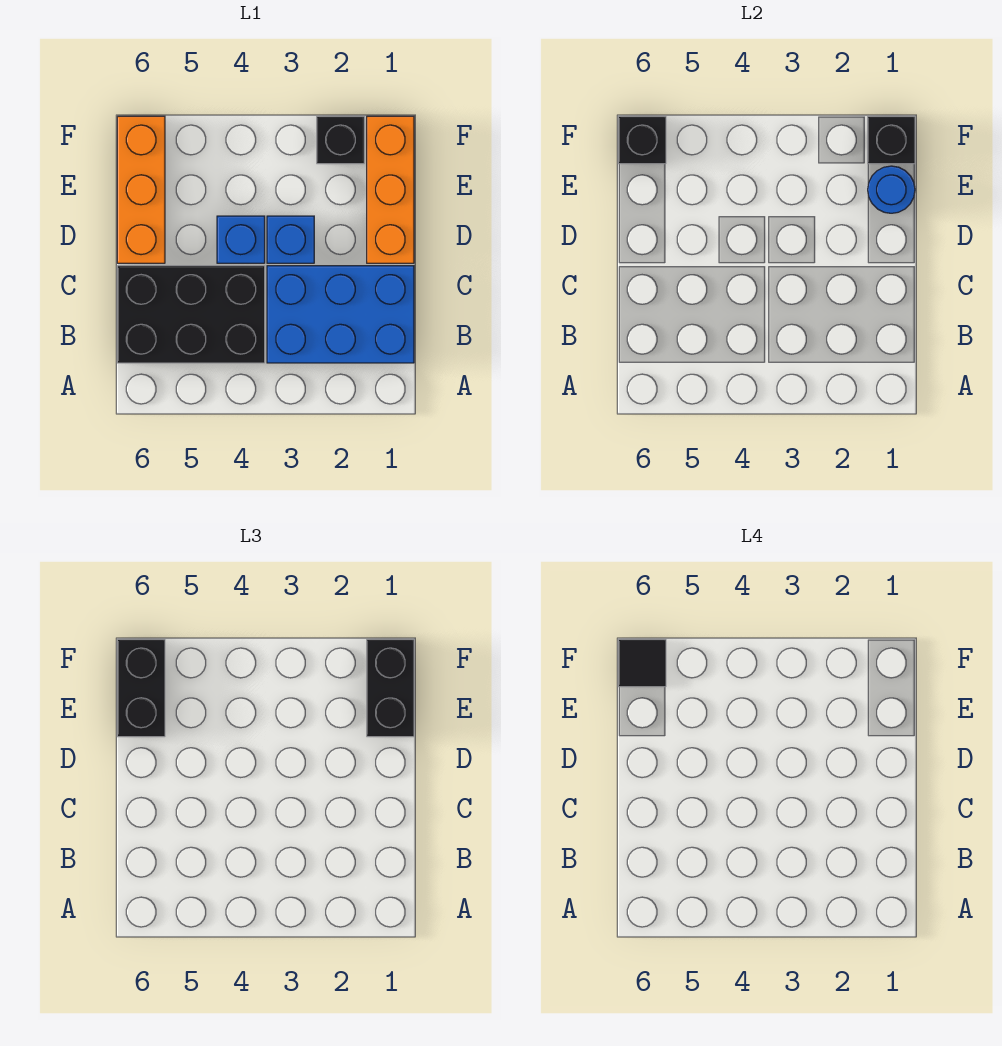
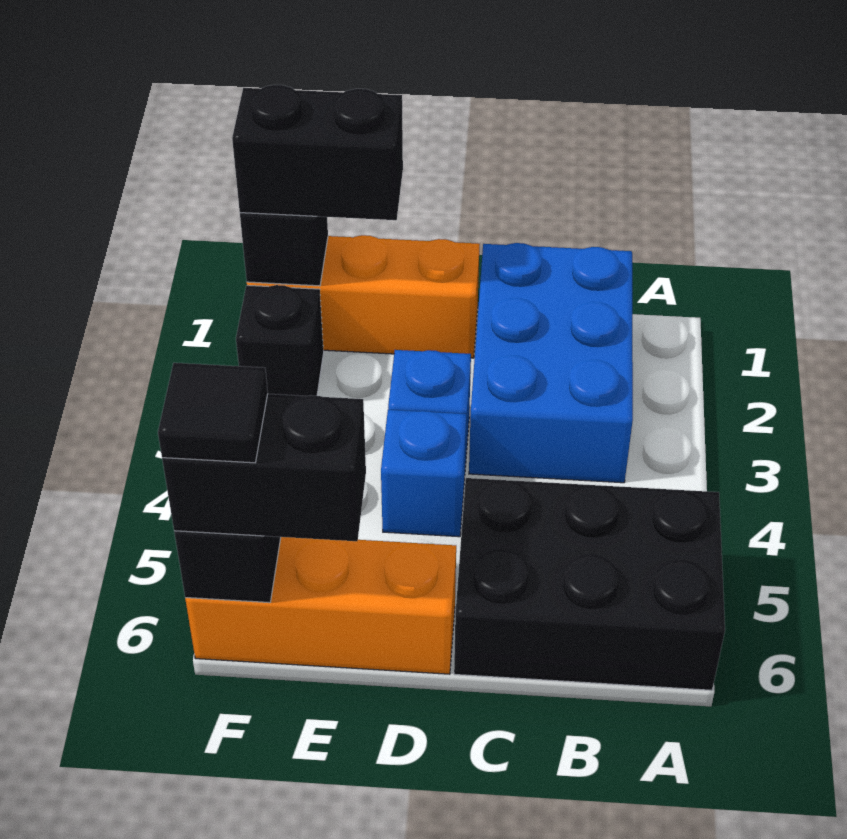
black 2x3 brick [117,266,265,363] -> black 2x3 brick turned to [454,478,725,690]
blue 1x1 round brick [868,166,915,213] -> none

